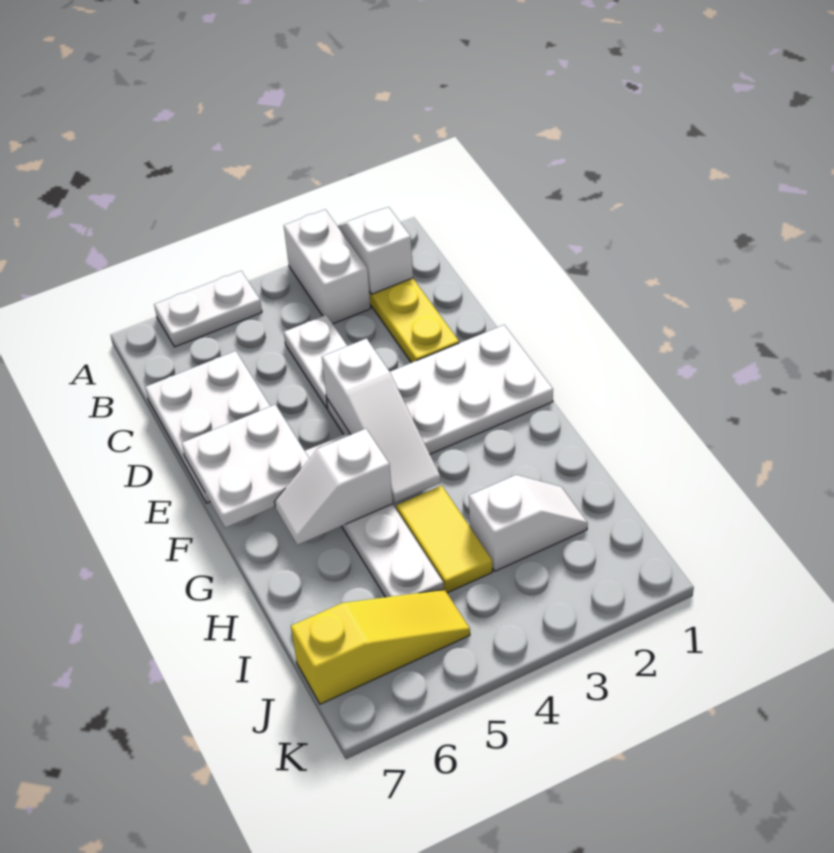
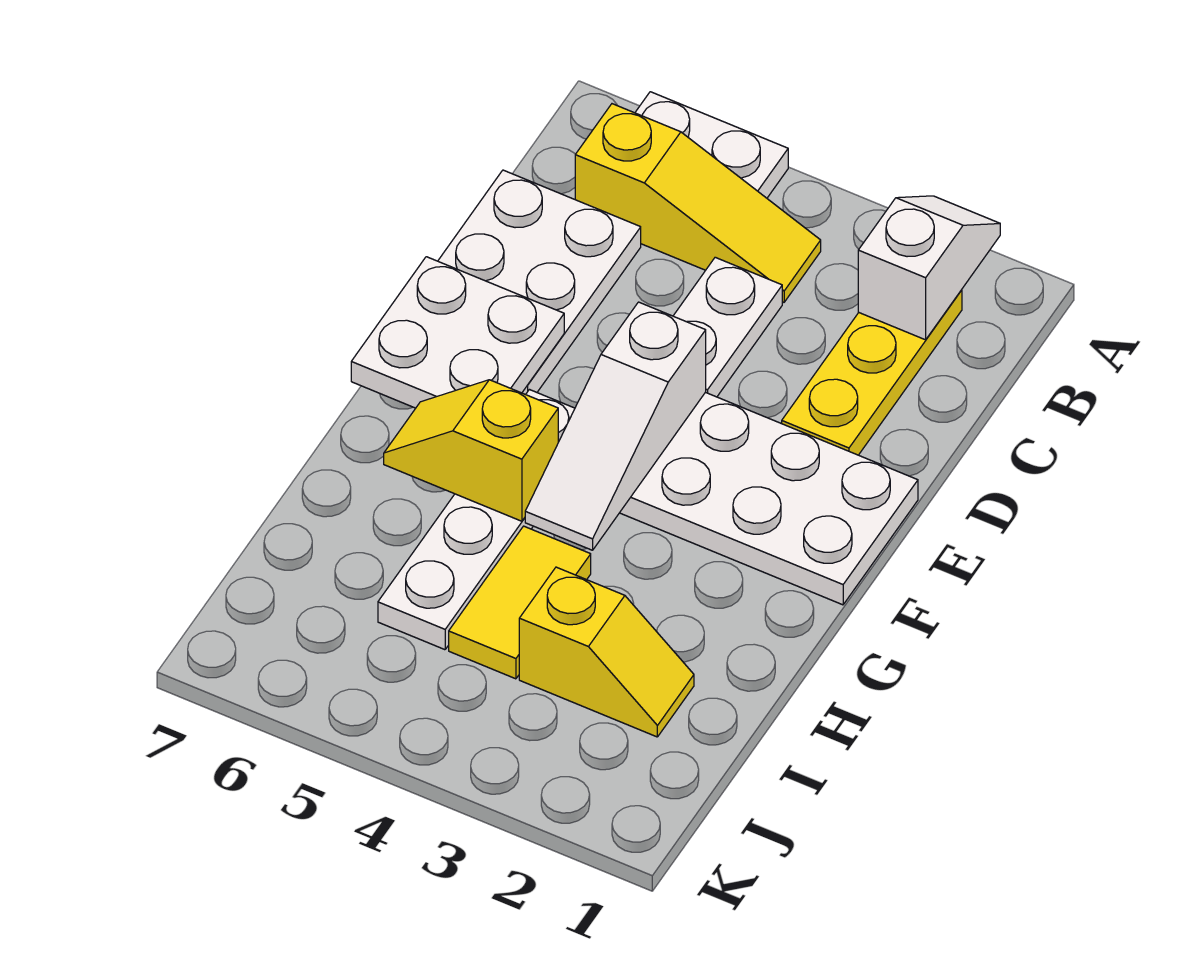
white 1x2 brick [284,210,371,324] -> none
white 1x2 slope [275,429,393,545] -> yellow 1x2 slope [384,380,558,521]
white 1x2 slope [469,475,588,571] -> yellow 1x2 slope [519,567,694,737]
yellow 1x3 slope [291,590,470,704] -> yellow 1x3 slope moved to [575,104,821,302]

